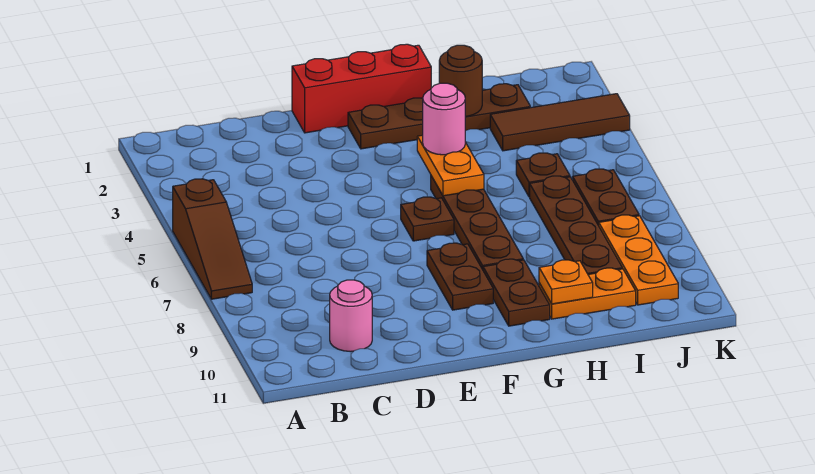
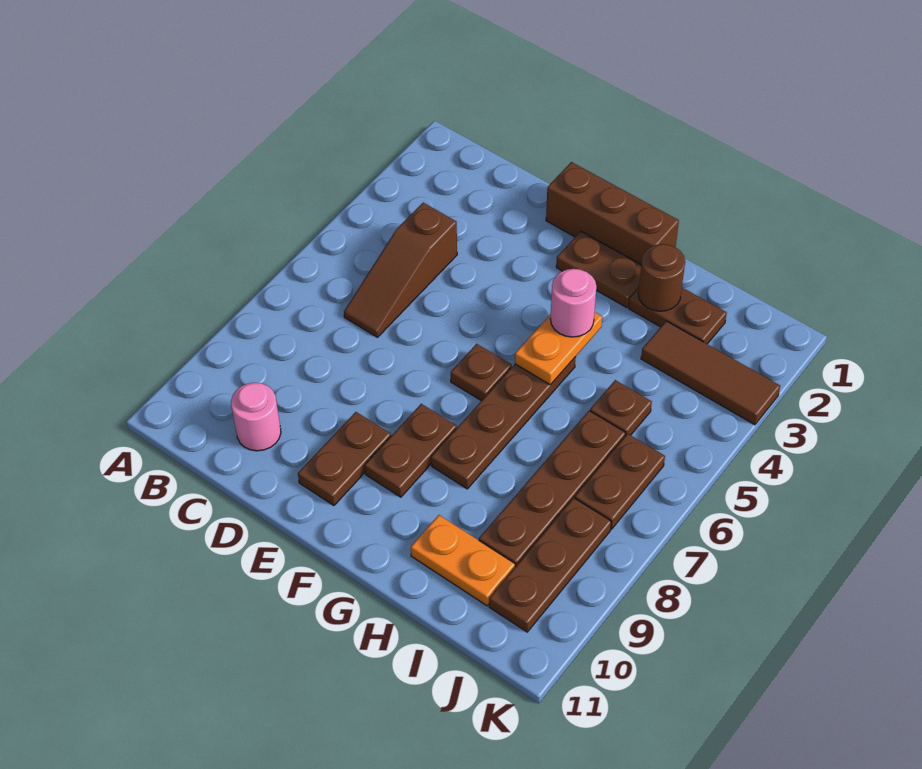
brown 1x3 slope [173,179,252,299] -> brown 1x3 slope moved to [344,203,457,337]
red 1x3 brick [292,44,431,133] -> brown 1x3 brick [546,162,679,264]
brown 1x2 plate [483,259,550,326] -> brown 1x2 plate moved to [298,412,391,505]
orange 1x1 plate [539,260,593,304] -> none
orange 1x3 plate [598,215,678,305] -> brown 1x3 plate [489,498,611,632]

